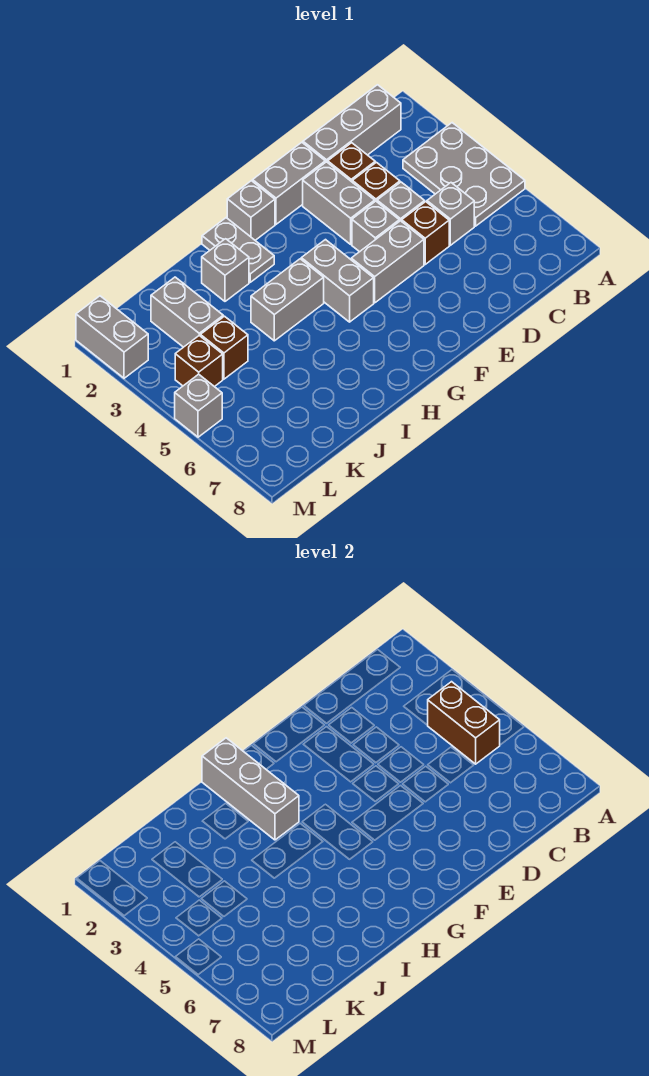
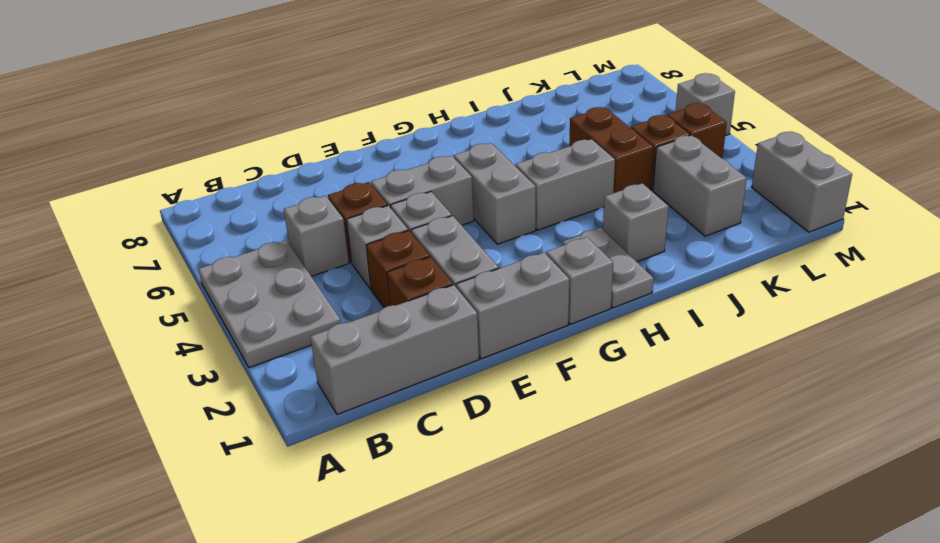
brown 1x2 brick [428,682,500,764] -> brown 1x2 brick moved to [569,107,653,193]
grey 1x3 brick [202,738,299,840] -> none

